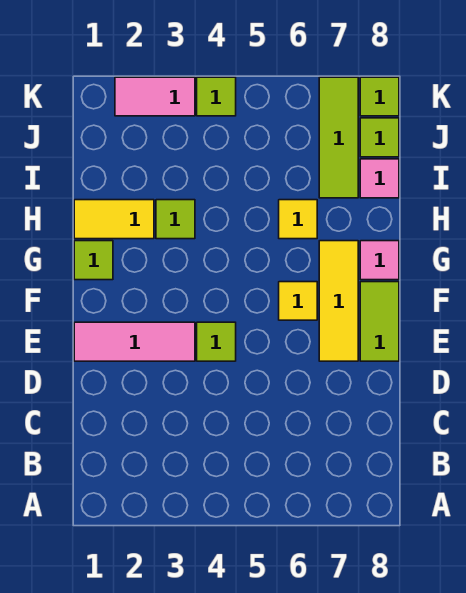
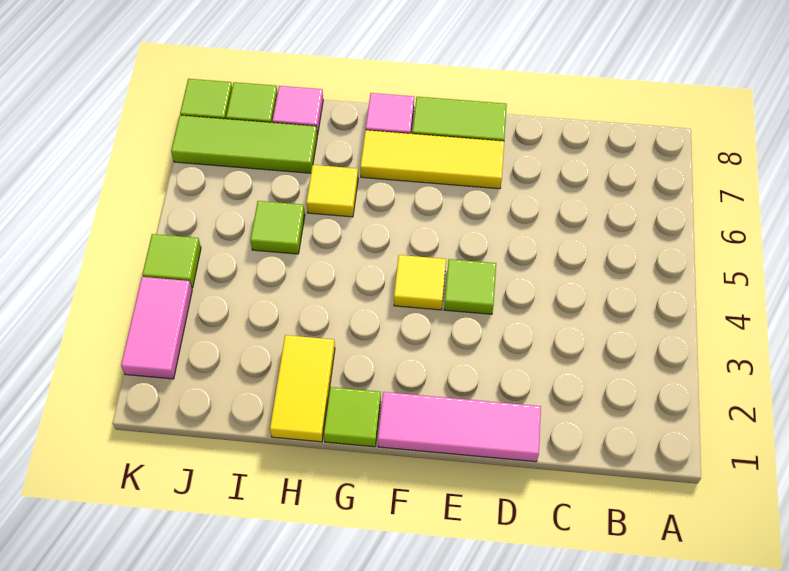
pink 1x3 tile [74,322,195,361] -> pink 1x3 tile turned to [378,392,541,462]
yellow 1x1 tile [279,282,317,320] -> yellow 1x1 tile moved to [394,255,446,310]
lime 1x1 tile [156,200,195,239] -> lime 1x1 tile moved to [250,201,305,254]

